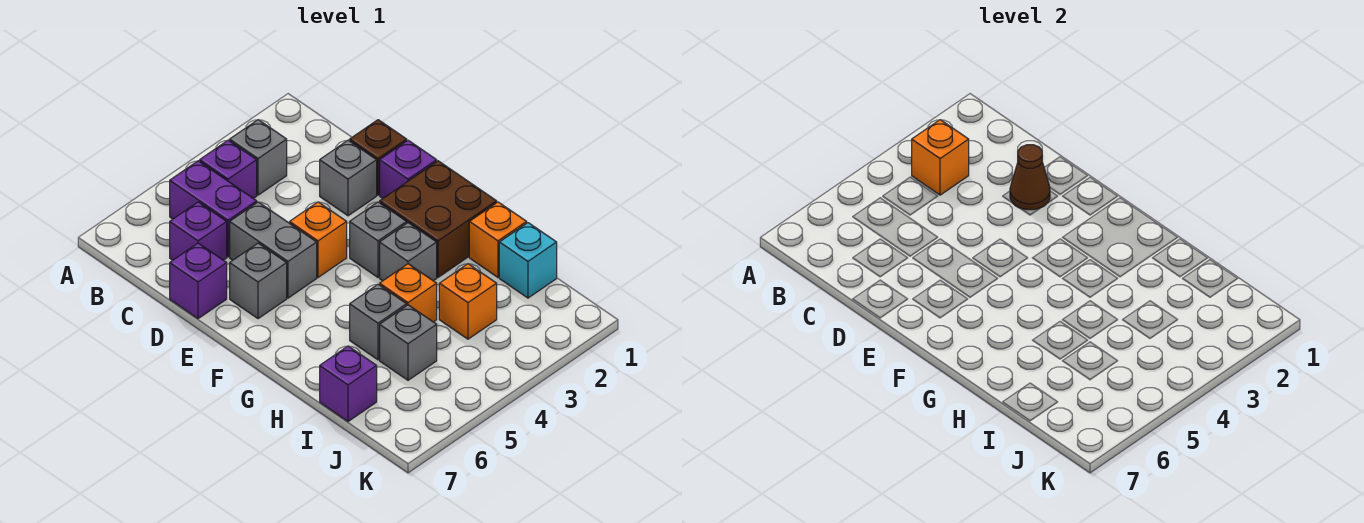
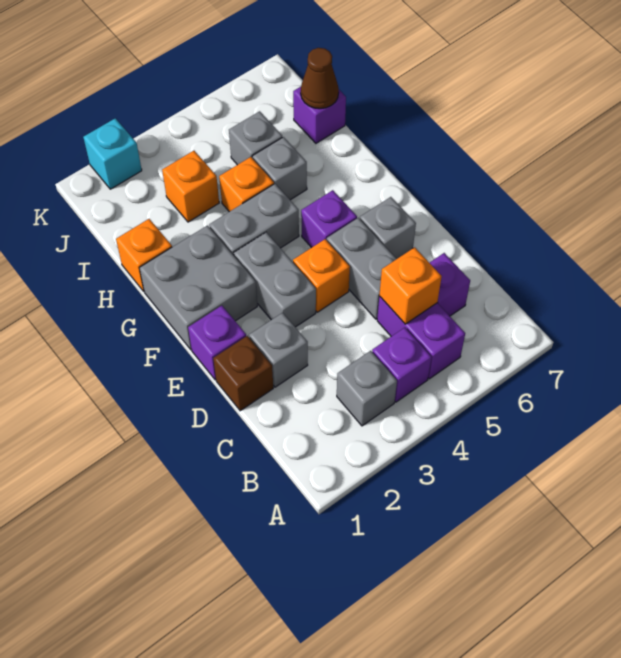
orange 1x1 brick [912,120,969,195] -> orange 1x1 brick moved to [379,247,442,324]
brown 1x1 cone [1010,145,1050,210] -> brown 1x1 cone moved to [301,48,339,109]
purple 1x1 brick [170,243,227,319] -> purple 1x1 brick moved to [301,190,357,248]
brown 2x2 brick [379,161,497,277] -> grey 2x2 brick [140,226,257,350]
grey 1x1 brick [350,202,407,277] -> grey 1x2 brick [234,232,316,327]
grey 1x1 brick [380,223,437,281] -> grey 1x2 brick [209,184,299,255]
cyan 1x1 brick [499,223,557,298] -> cyan 1x1 brick moved to [83,118,142,189]

